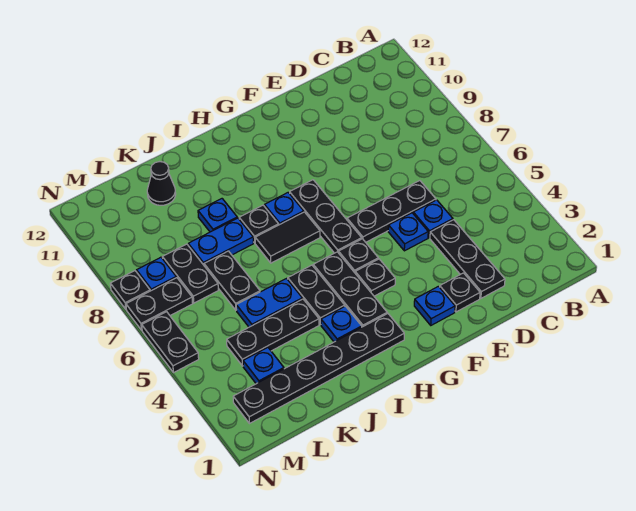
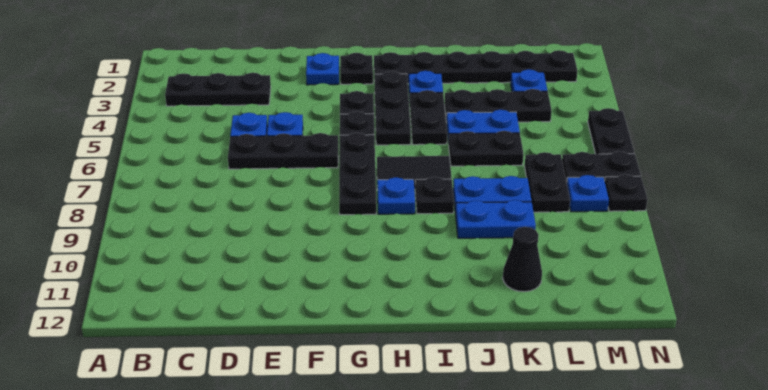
black 1x3 plate [430,220,505,298] -> black 1x3 plate turned to [165,73,271,106]
black 1x1 plate [440,273,480,312] -> black 1x1 plate moved to [340,53,373,84]
blue 1x1 plate [198,199,237,232] -> blue 1x2 plate [455,200,536,238]
black 1x2 plate [204,251,260,310] -> black 1x2 plate turned to [449,131,523,166]

